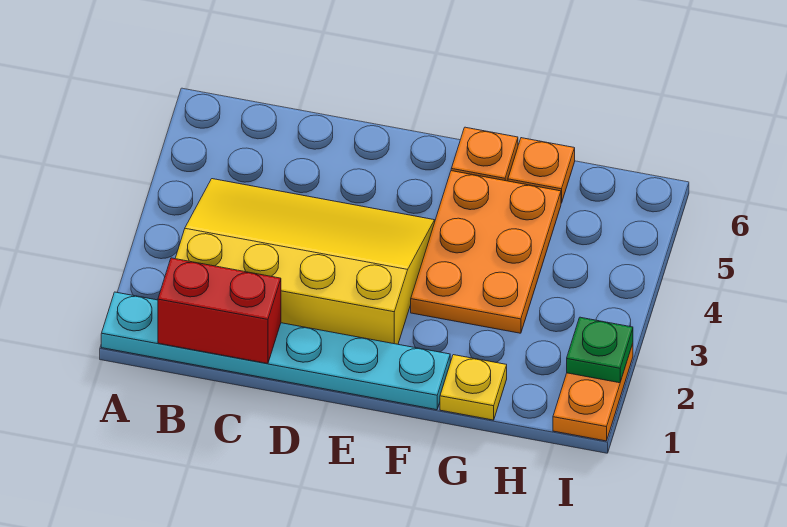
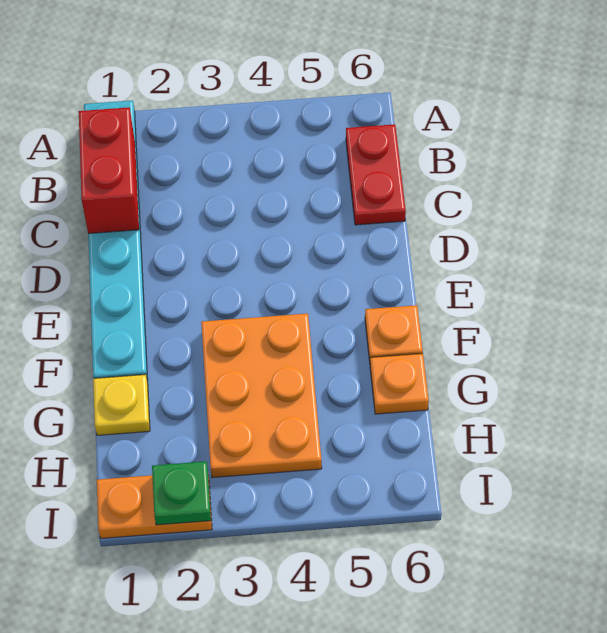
yellow 3x4 slope [175,179,435,344] -> none
none -> red 1x2 plate [346,124,406,225]
orange 2x3 plate [411,171,561,333] -> orange 2x3 plate turned to [201,314,322,478]

